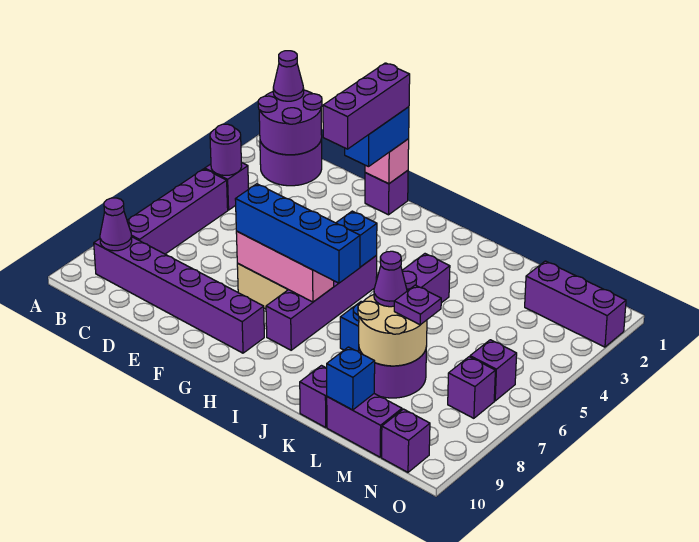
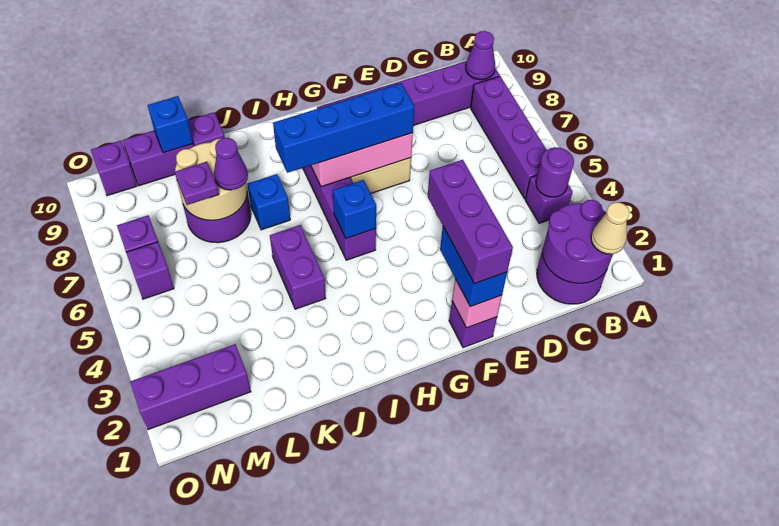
purple 1x1 cone [273,51,304,101] -> tan 1x1 cone [591,202,630,254]

